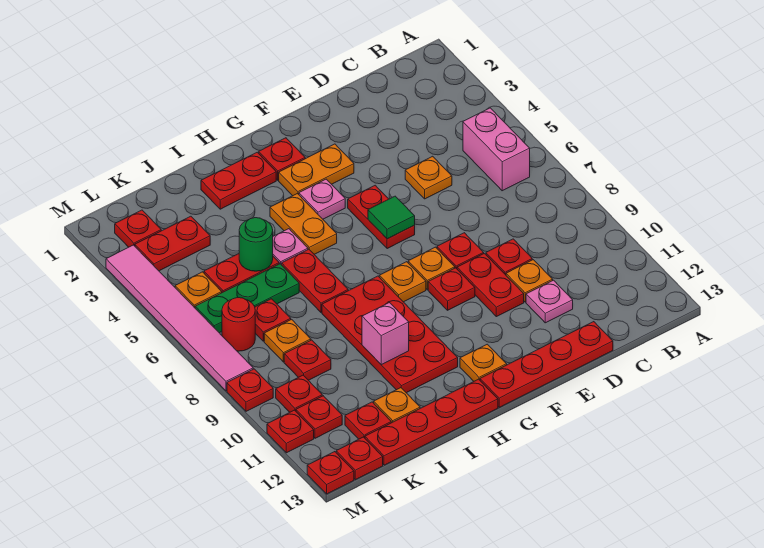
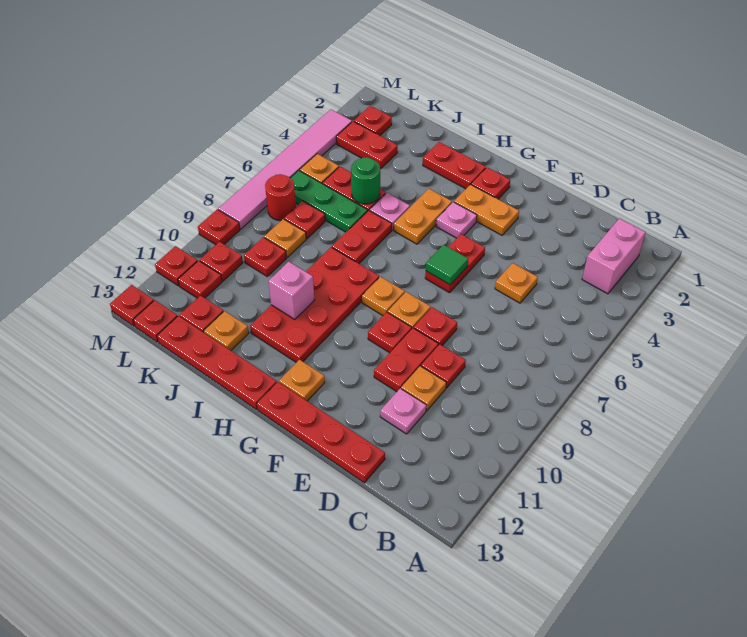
pink 1x2 brick [463,108,530,191] -> pink 1x2 brick moved to [582,219,646,294]

